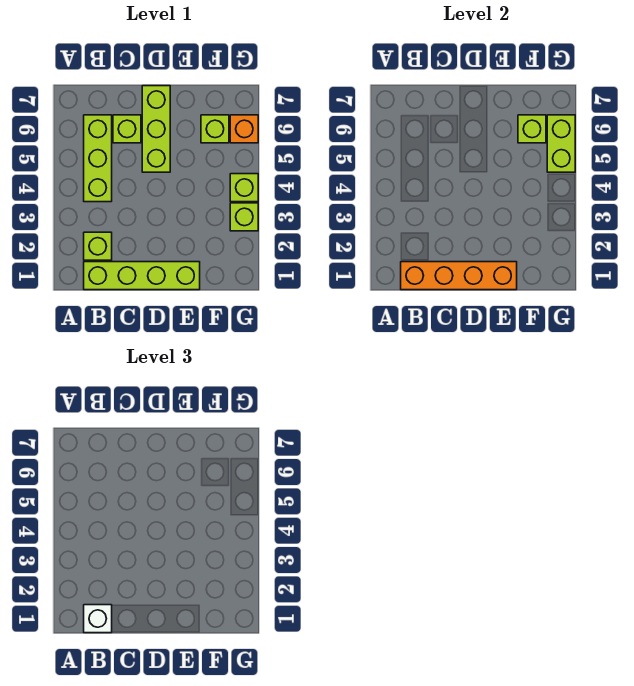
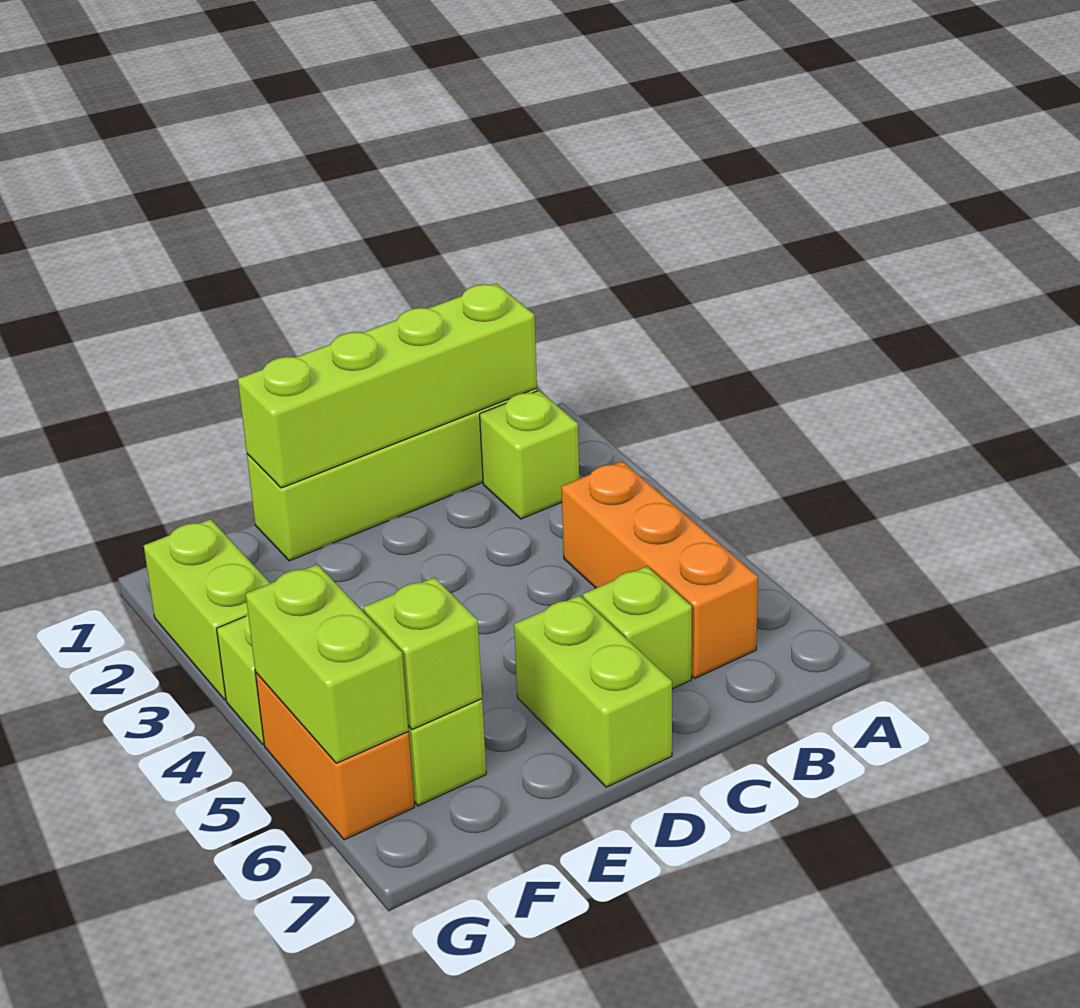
orange 1x4 brick [401,262,517,290] -> lime 1x4 brick [238,283,537,488]
white 1x1 brick [84,605,112,633] -> none
lime 1x3 brick [84,115,112,202] -> orange 1x3 brick [561,461,758,679]
lime 1x3 brick [142,86,170,172] -> lime 1x2 brick [514,595,672,787]
lime 1x1 brick [230,203,258,231] -> lime 1x2 brick [144,519,270,700]
orange 1x1 brick [230,115,258,143] -> orange 1x2 brick [256,673,414,840]

